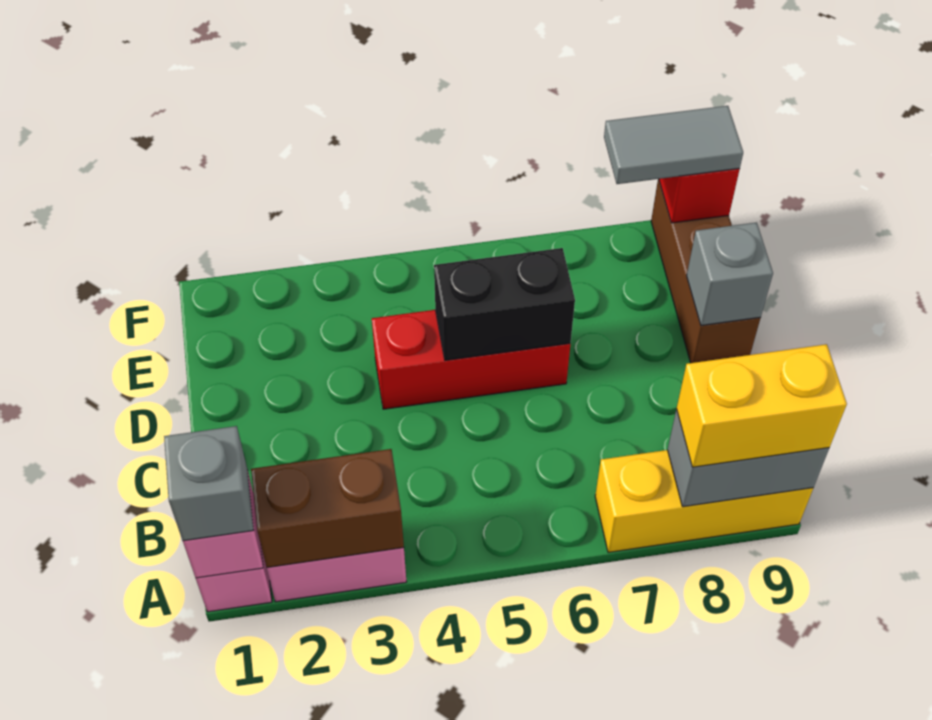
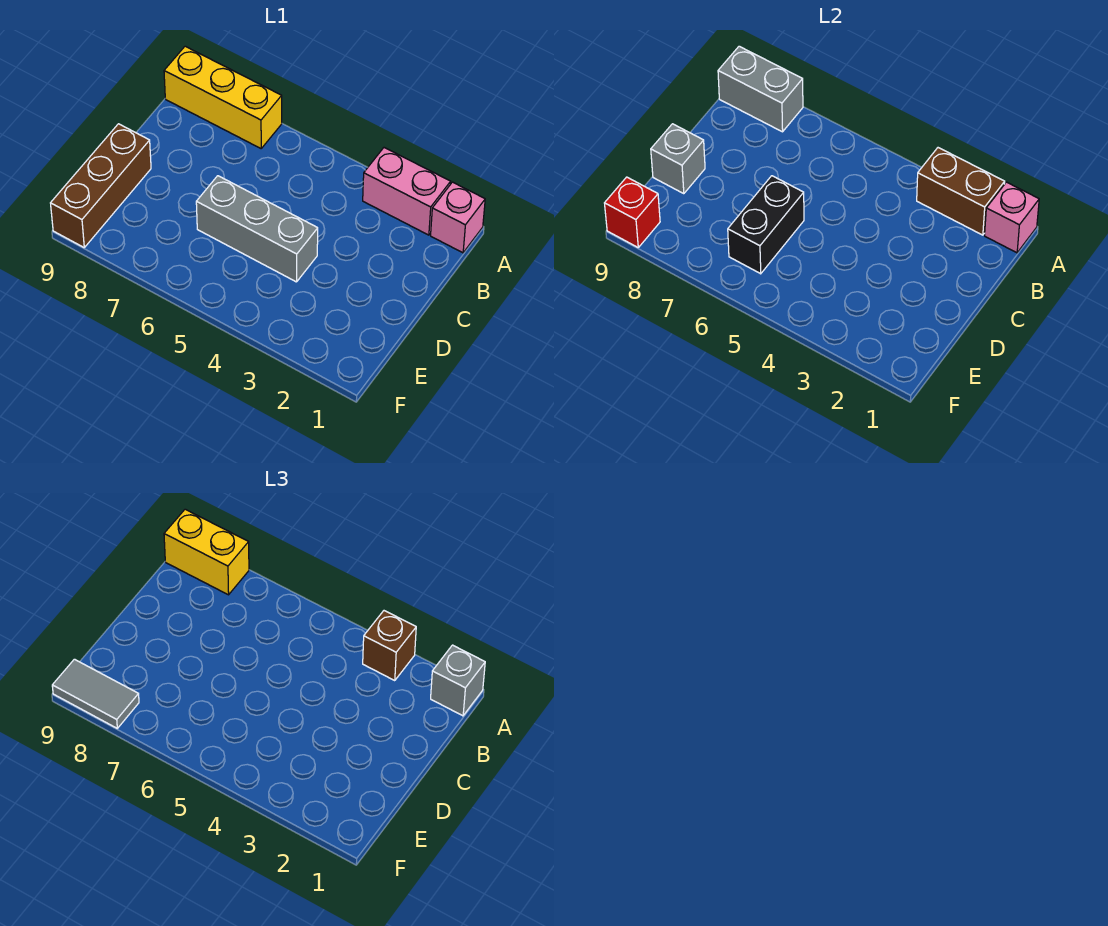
none -> brown 1x1 brick [363,611,416,681]
red 1x3 brick [372,310,570,409] -> grey 1x3 brick [196,176,318,282]
black 1x2 brick [434,248,575,360] -> black 1x2 brick turned to [728,176,804,274]

